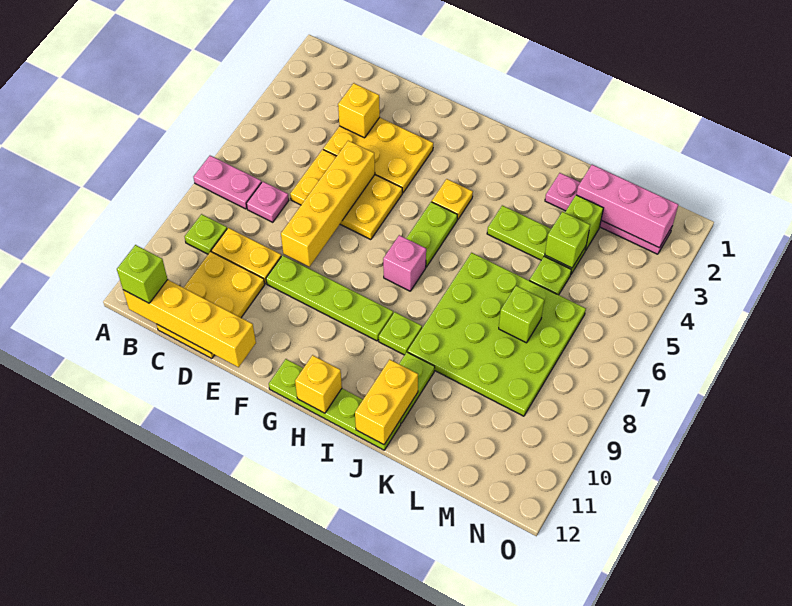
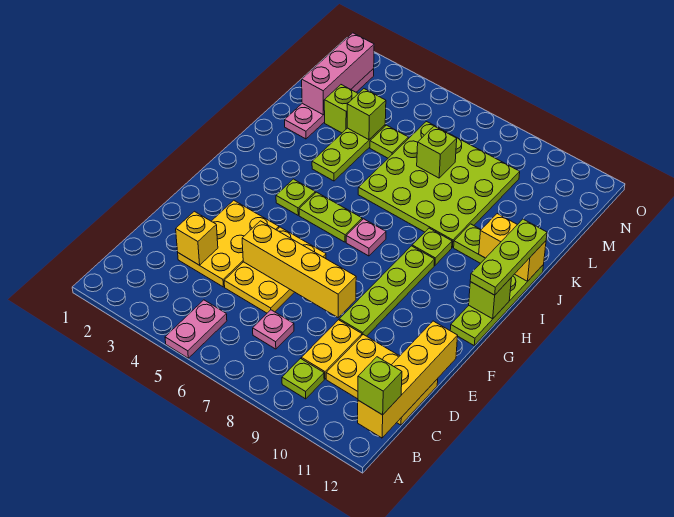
pink 1x2 plate [193,156,262,209] -> pink 1x2 plate moved to [165,300,227,358]
yellow 1x1 plate [432,179,473,220] -> lime 1x1 plate [276,179,315,215]
pink 1x1 brick [383,235,426,291] -> pink 1x1 plate [346,219,386,256]
yellow 1x1 brick [295,355,342,413] -> lime 1x1 brick [469,278,511,319]
none -> lime 1x3 plate [470,219,547,295]

